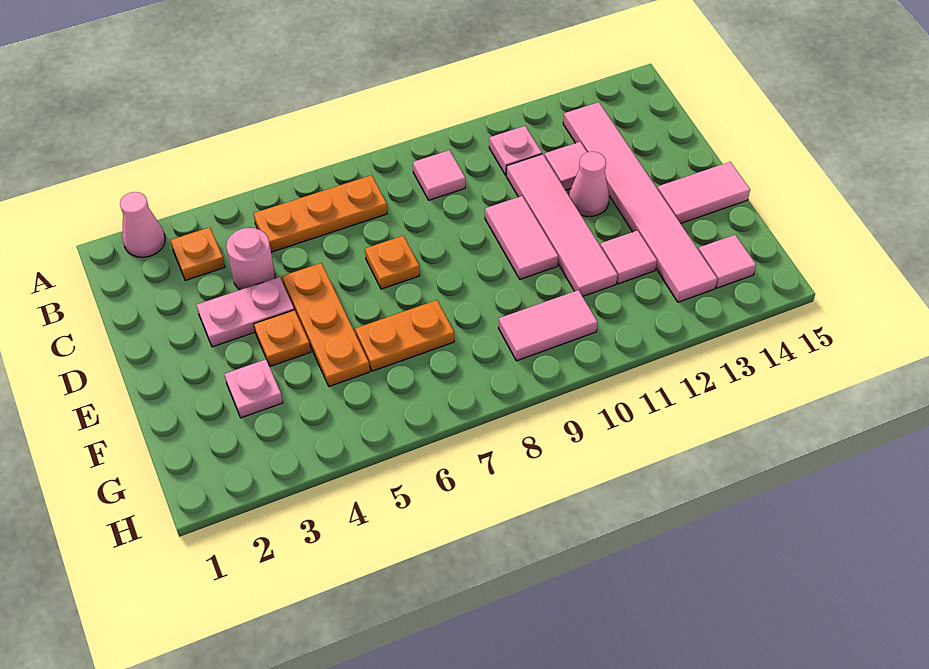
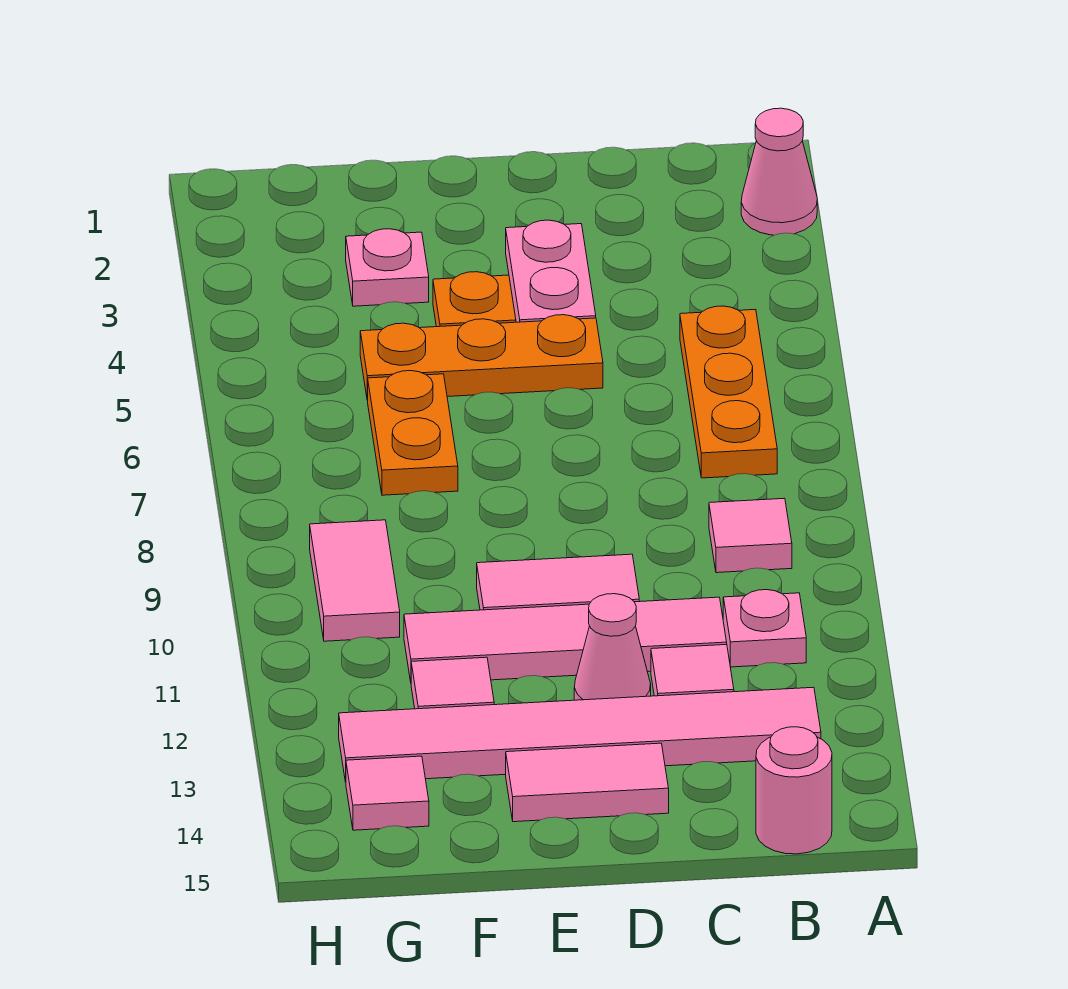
orange 1x1 plate [170,227,225,281] -> none
pink 1x1 round brick [226,228,275,290] -> pink 1x1 round brick moved to [756,727,832,854]
orange 1x1 plate [365,236,420,289] -> none
pink 1x2 tile [657,162,750,224] -> pink 1x2 tile turned to [506,743,669,822]

